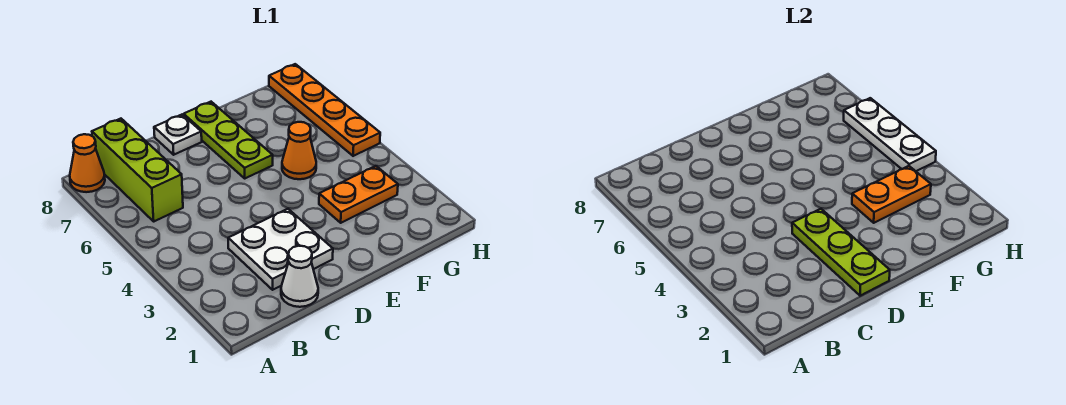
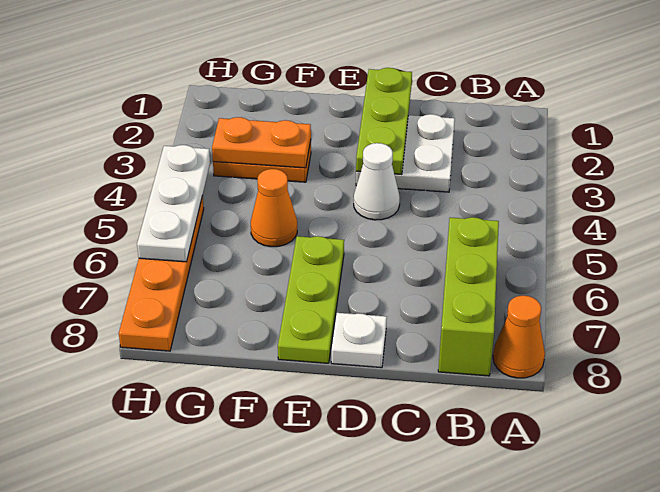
white 1x1 cone [281,246,318,307] -> white 1x1 cone moved to [354,143,400,220]

